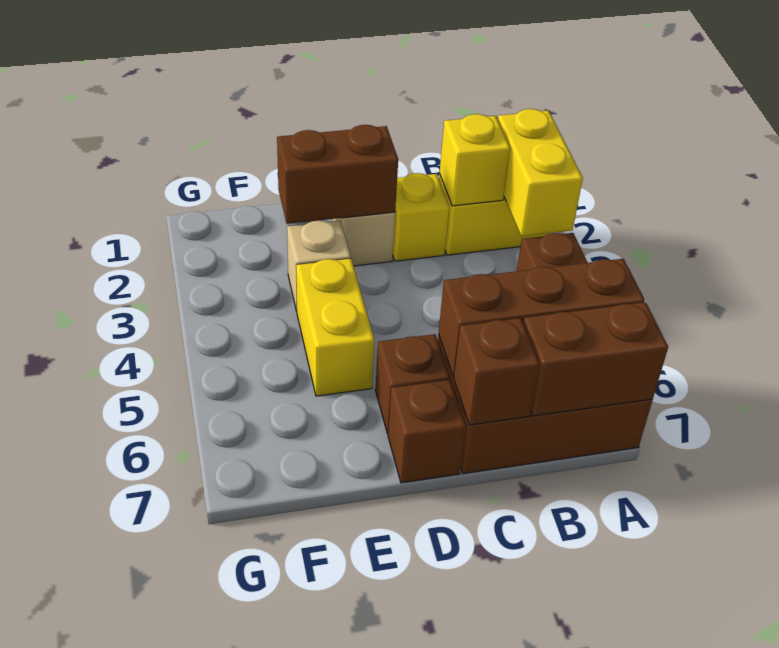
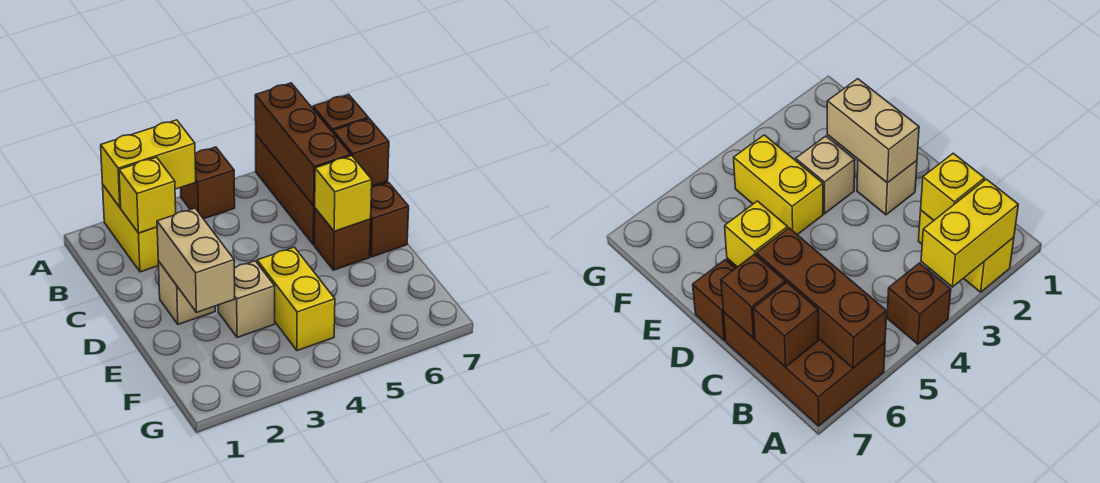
brown 1x2 brick [523,302,668,416] -> brown 1x1 brick [313,94,368,132]
yellow 1x1 brick [393,173,449,261] -> yellow 1x1 brick moved to [315,156,372,231]
brown 1x2 brick [277,125,398,224] -> tan 1x2 brick [157,208,235,312]
yellow 1x2 brick [296,258,374,396] -> yellow 1x2 brick turned to [257,247,335,351]

